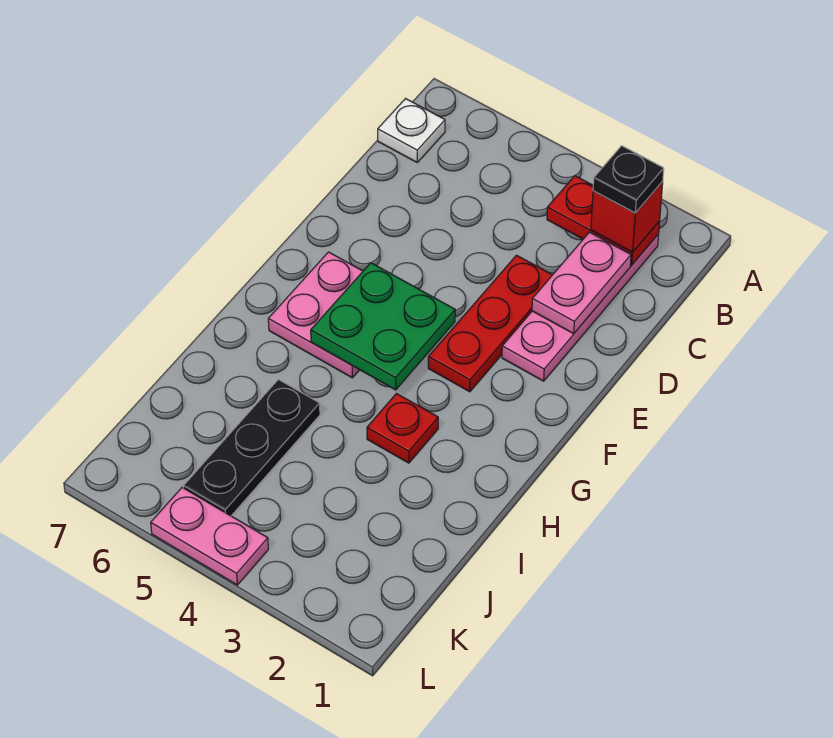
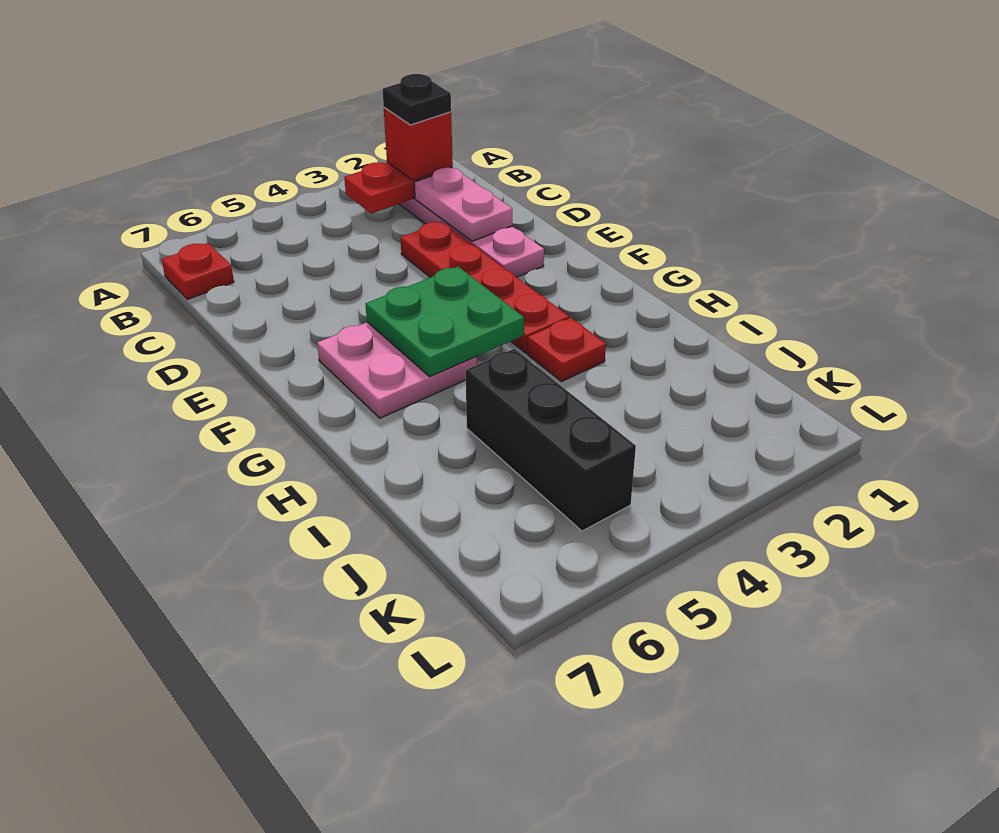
white 1x1 plate [378,99,445,162] -> red 1x1 plate [162,243,234,299]
red 1x3 plate [428,255,552,392] -> red 1x4 plate [401,222,569,353]
black 1x3 plate [184,379,320,516] -> black 1x3 brick [466,349,636,531]
pink 1x2 plate [151,487,268,585] -> none

